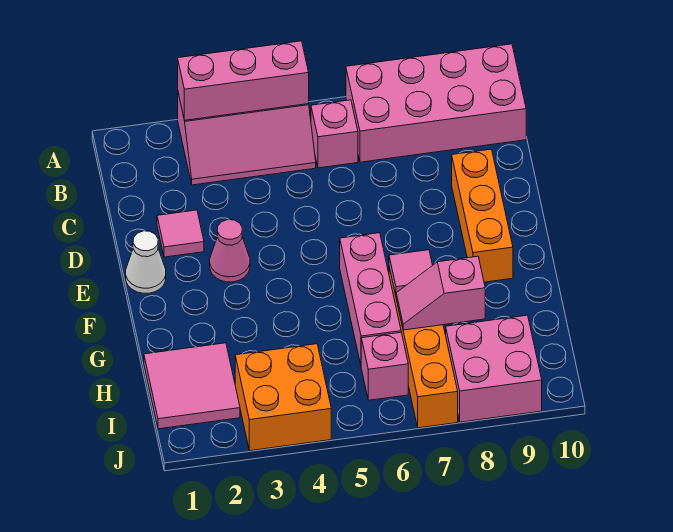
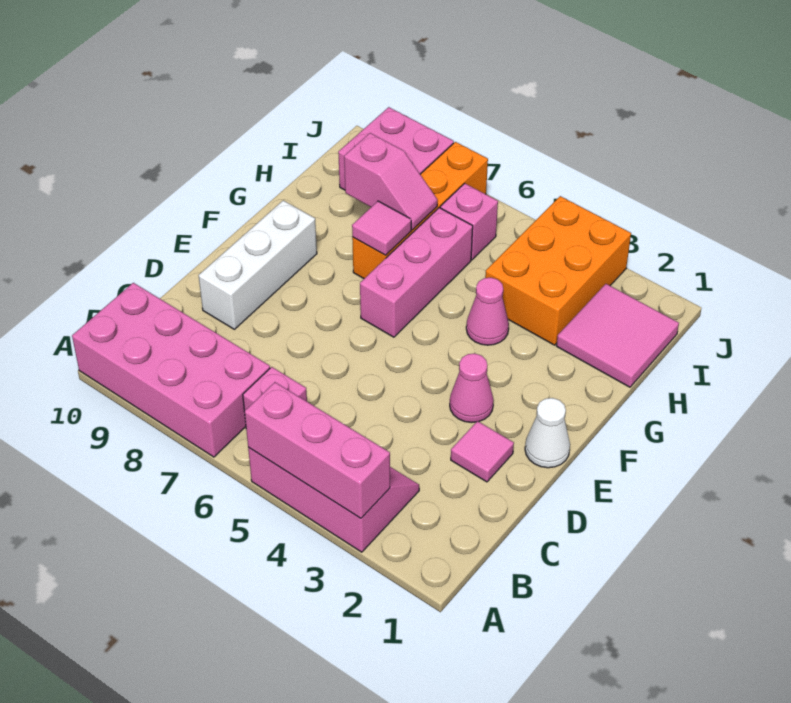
orange 1x3 brick [452,149,513,282] -> white 1x3 brick [199,200,317,329]
none -> pink 1x1 cone [466,278,509,345]
orange 2x2 brick [235,344,331,451] -> orange 2x3 brick [485,196,631,345]

